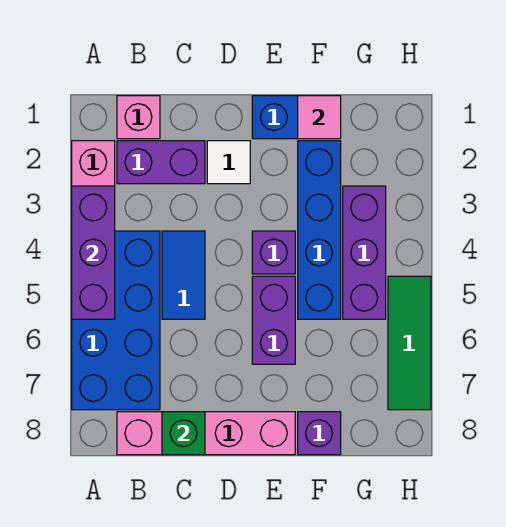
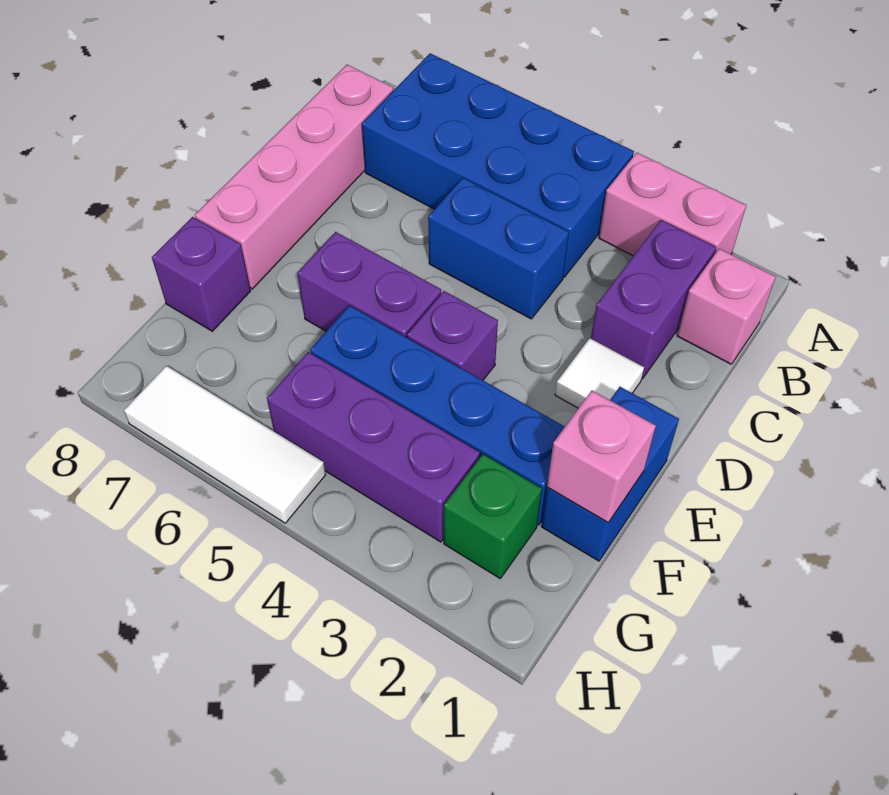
purple 1x3 brick [72,186,115,319] -> none
blue 1x2 tile [162,231,205,319] -> blue 1x2 brick [428,178,569,319]
green 1x1 brick [162,412,205,455] -> green 1x1 brick moved to [444,454,542,578]
pink 1x1 tile [298,96,341,139] -> pink 1x1 brick [547,391,656,522]
green 1x3 tile [388,276,431,410] -> white 1x3 tile [124,366,326,523]

